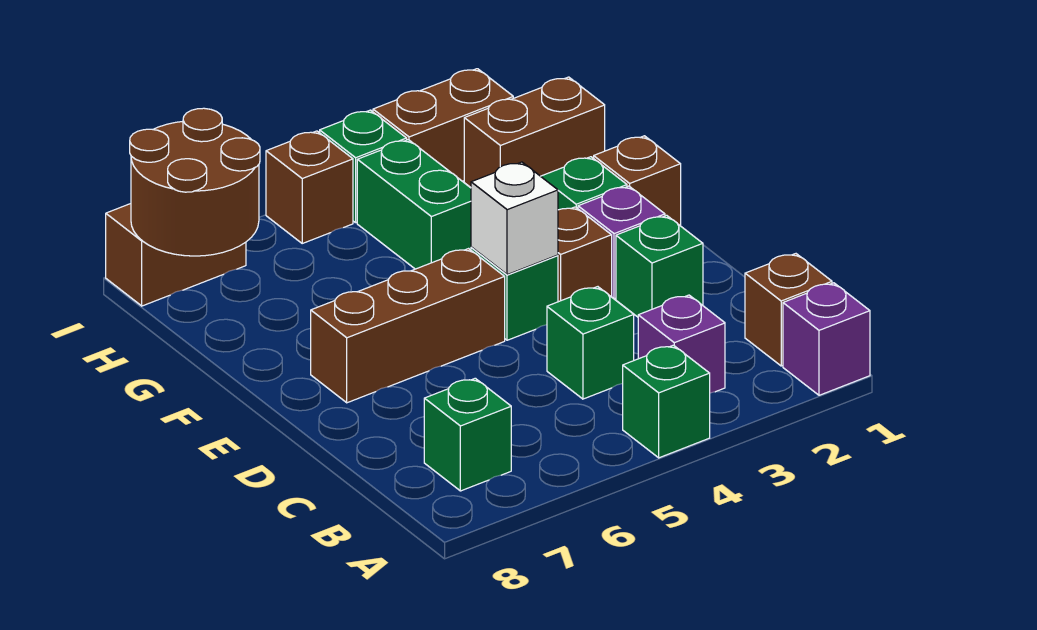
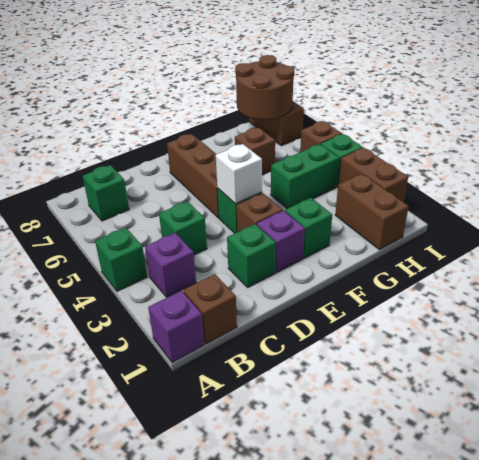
brown 1x1 brick [594,136,681,226] -> brown 1x1 brick moved to [235,128,275,175]

